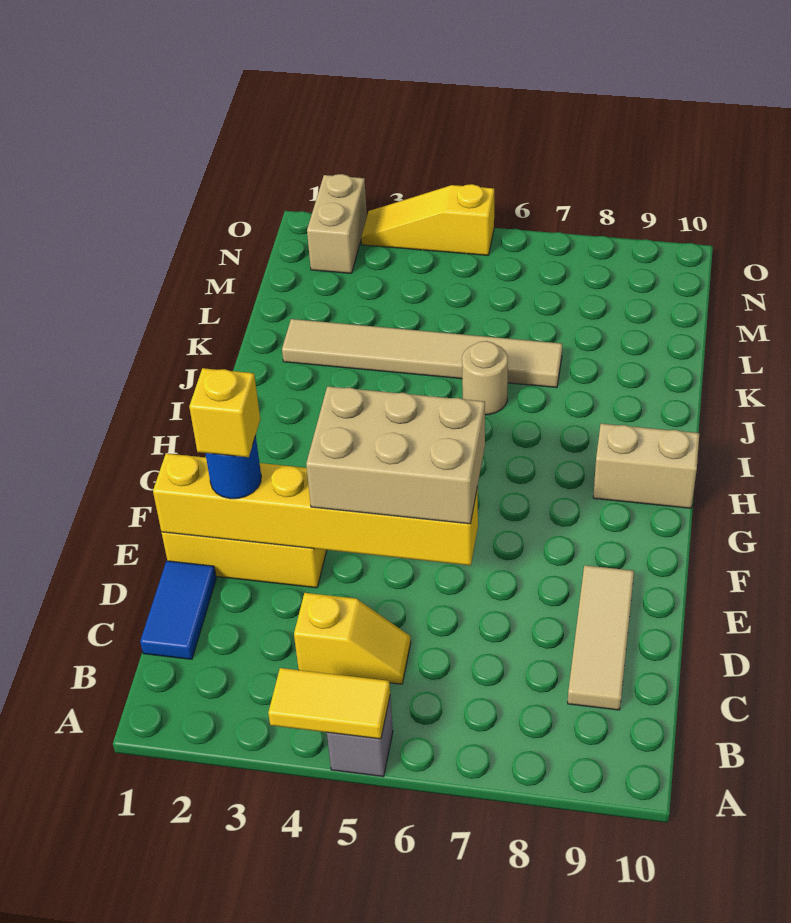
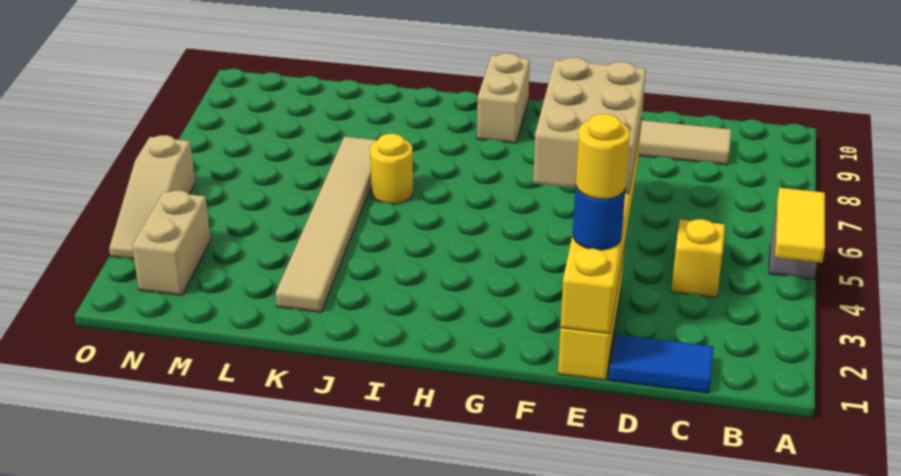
yellow 1x1 brick [189,368,260,457] -> yellow 1x1 round brick [576,114,630,199]
tan 1x1 round brick [462,341,508,415] -> yellow 1x1 round brick [370,134,413,204]
tan 1x2 brick [307,174,367,274] -> tan 1x2 brick turned to [132,190,211,295]
yellow 1x3 slope [361,184,494,255] -> tan 1x3 slope [109,135,195,259]

